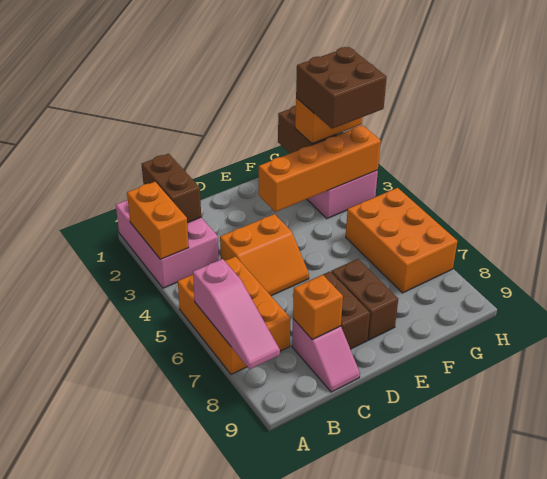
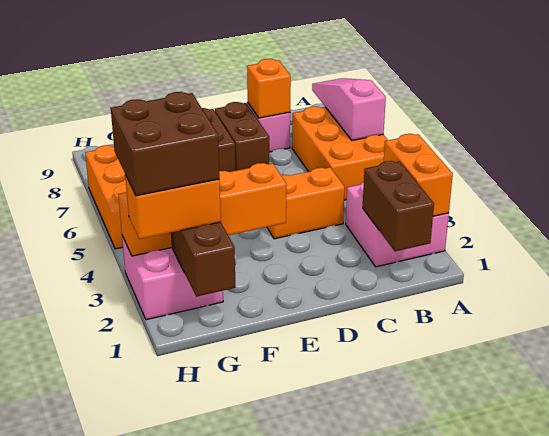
pink 2x3 brick [116,200,219,288] -> pink 2x2 brick [346,182,449,267]

